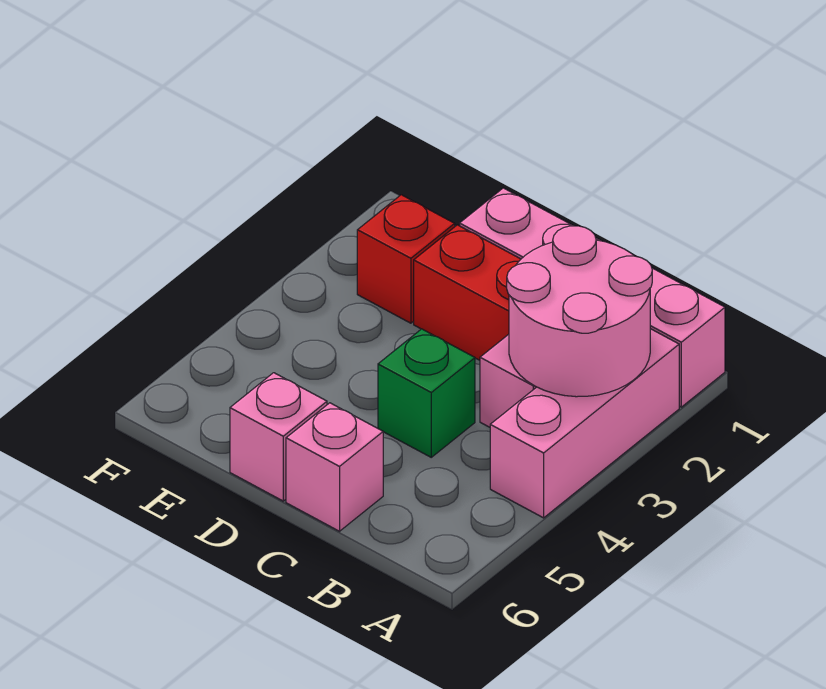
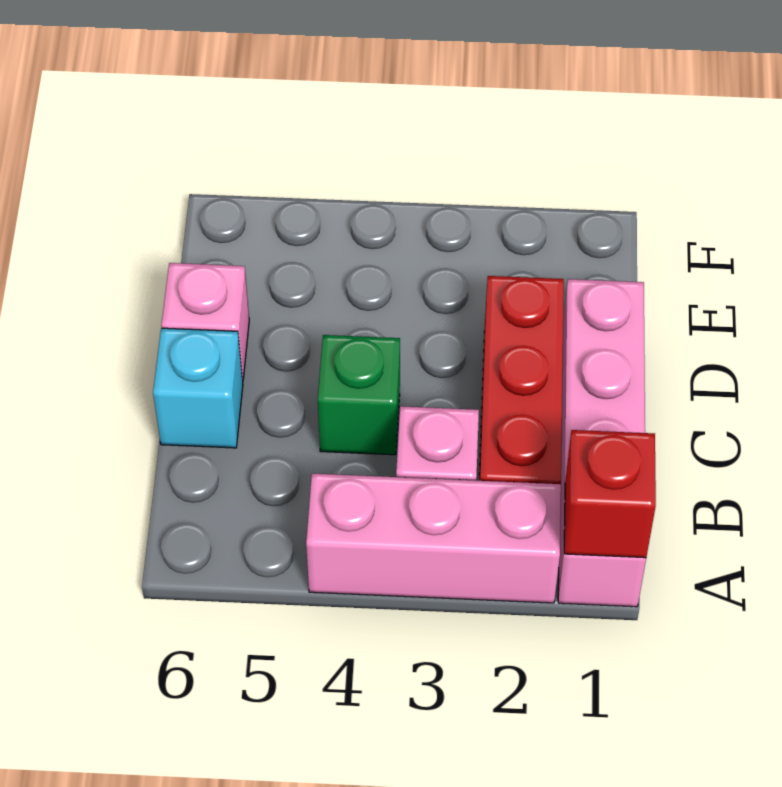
pink 2x2 round brick [507,226,652,397] -> none
pink 1x1 brick [286,403,383,531] -> cyan 1x1 brick [153,328,243,448]
red 1x1 brick [357,195,455,323] -> red 1x1 brick moved to [564,430,656,558]

